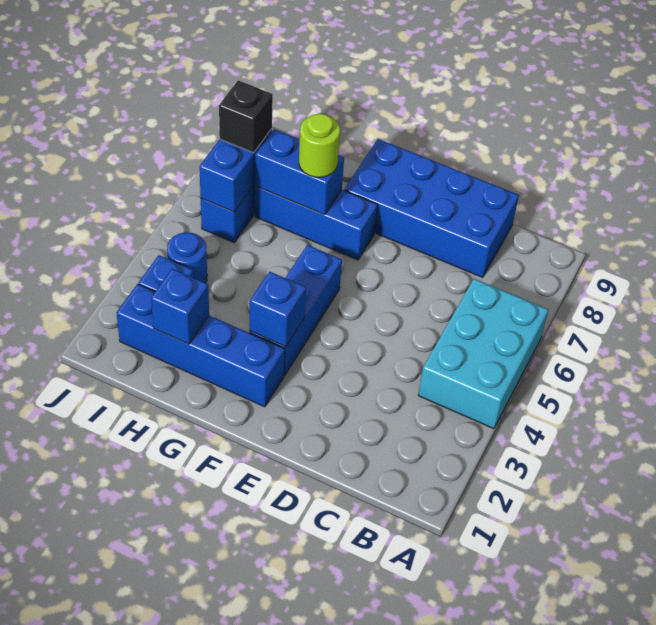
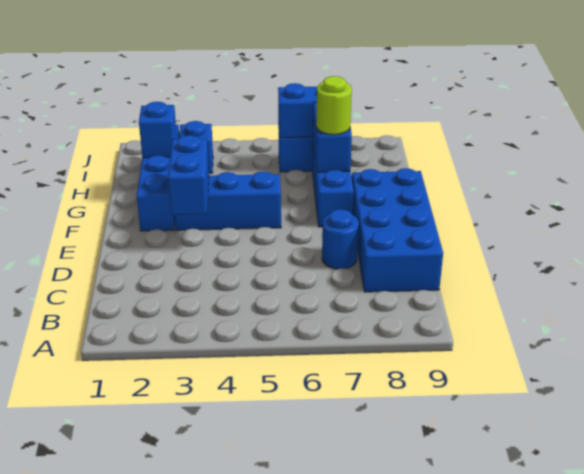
cyan 2x3 brick [418,279,548,429] -> none
blue 1x1 brick [250,272,306,347] -> blue 1x2 brick [168,135,209,215]
blue 1x1 round brick [167,232,207,283] -> blue 1x1 round brick moved to [322,209,359,269]
black 1x1 brick [219,80,273,153] -> none

